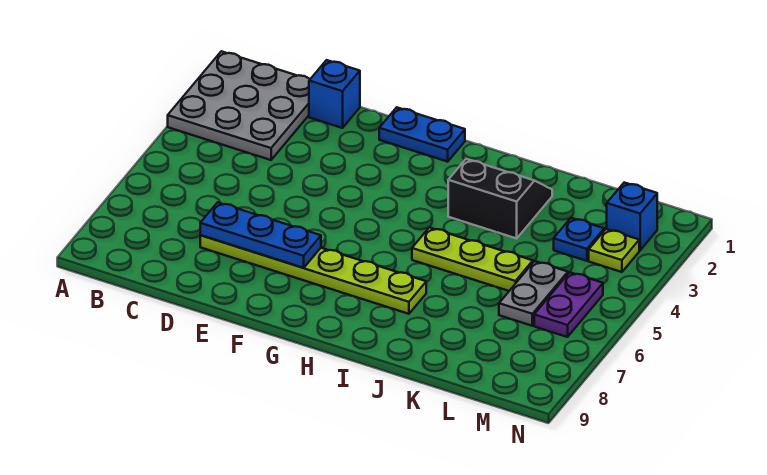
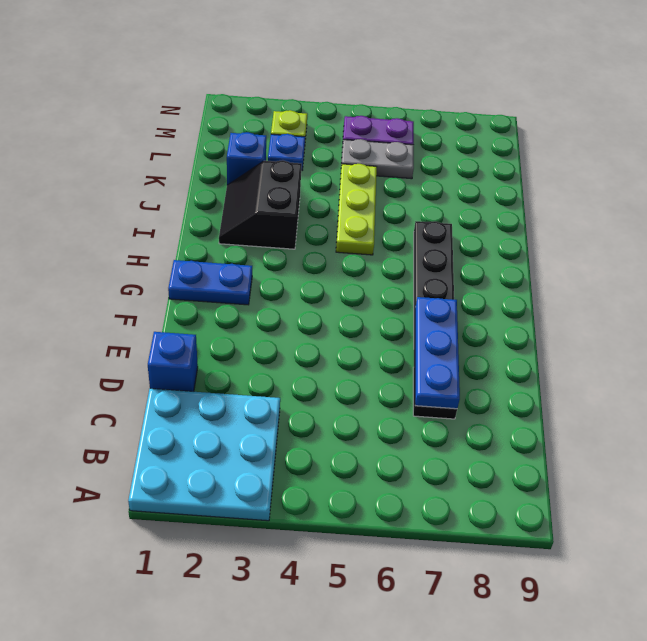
grey 3x3 plate [168,51,310,160] -> cyan 3x3 plate [128,388,280,521]
lime 1x6 plate [200,235,426,314] -> black 1x6 plate [413,221,457,419]
blue 1x2 plate [379,107,465,162] -> blue 1x2 plate turned to [168,260,252,305]
blue 1x1 brick [607,183,657,250] -> blue 1x1 brick moved to [227,132,266,185]

